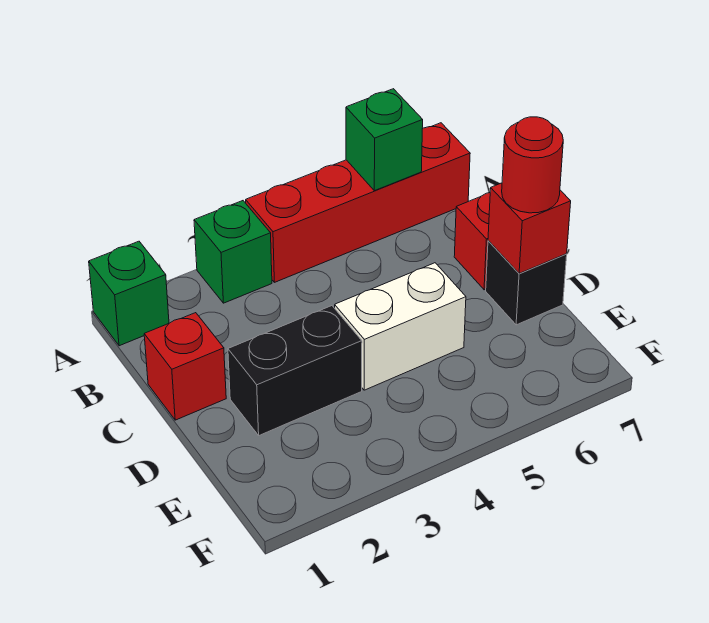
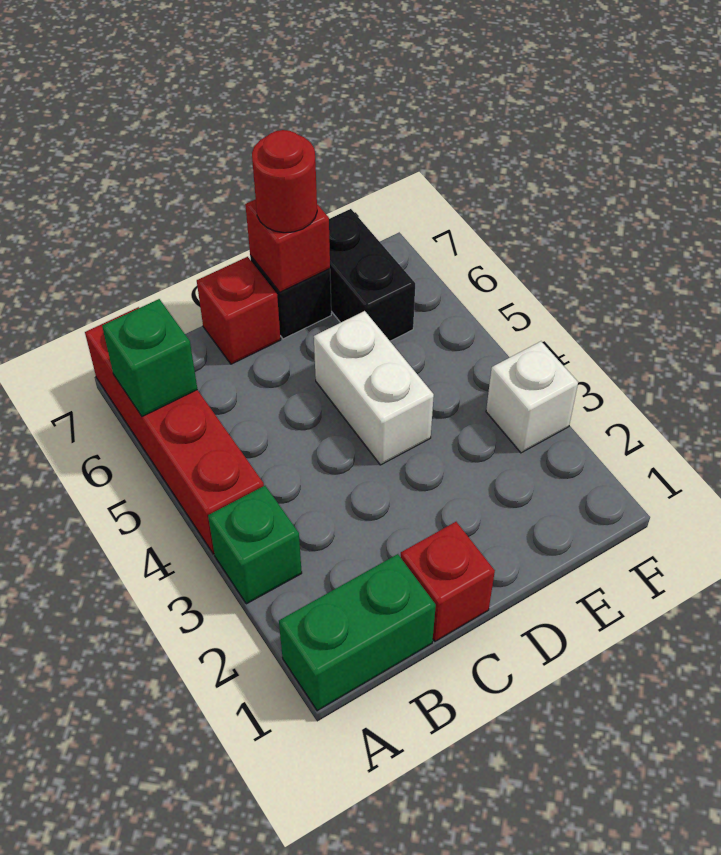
green 1x1 brick [89,241,169,346] -> green 1x2 brick [279,554,436,711]
black 1x2 brick [228,306,362,435] -> black 1x2 brick moved to [329,209,415,341]
none -> white 1x1 brick [486,341,578,453]

